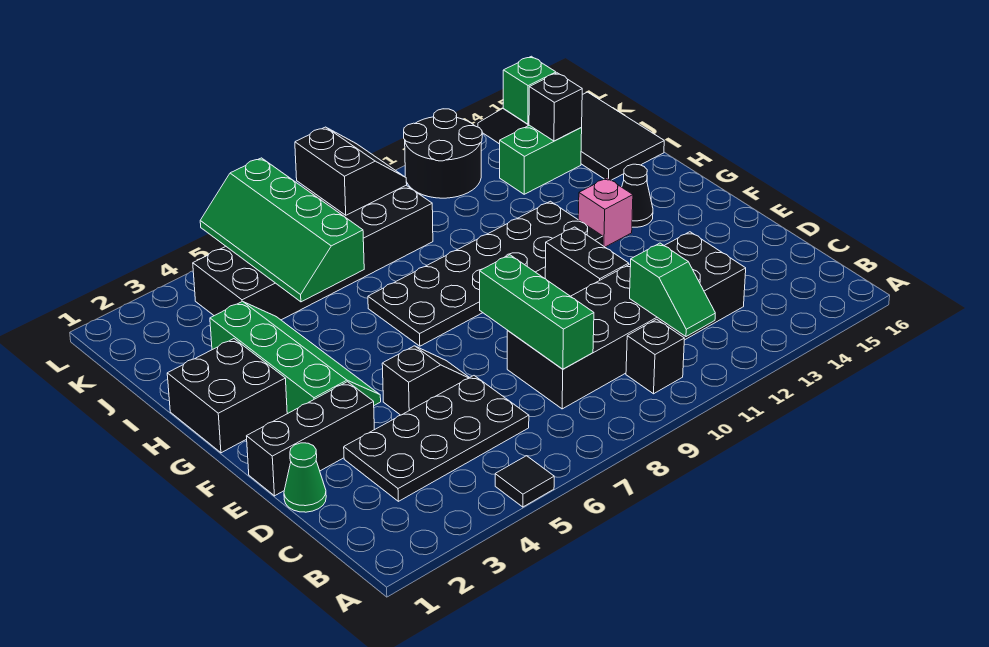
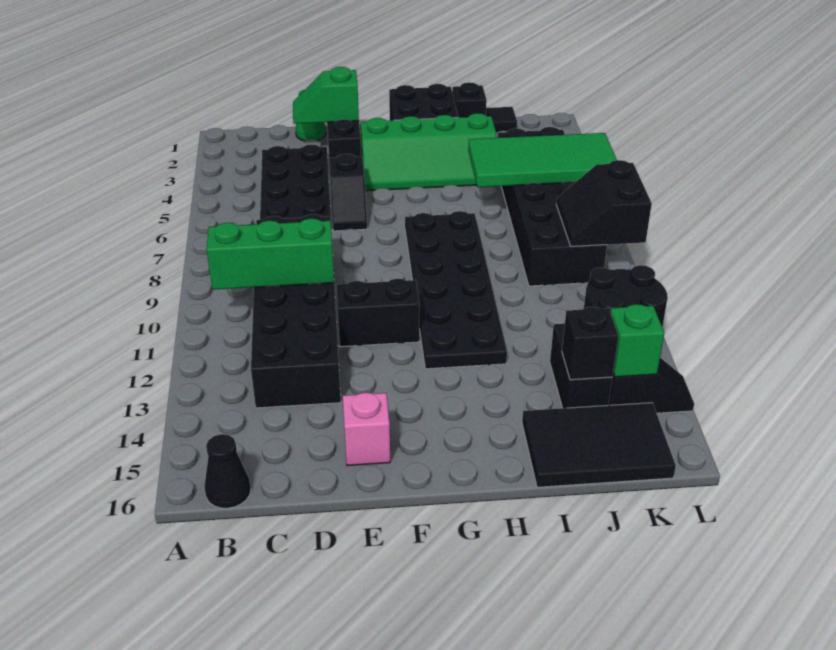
black 1x1 tile [495,456,554,507] -> black 1x1 tile moved to [486,107,517,133]
black 1x1 brick [626,319,684,394] -> black 1x1 brick moved to [452,82,487,118]
green 1x2 slope [630,243,715,337] -> green 1x2 slope moved to [293,67,359,124]
green 1x3 brick [480,255,594,369] -> green 1x3 brick moved to [207,218,334,289]
pink 1x1 brick [578,178,633,247] -> pink 1x1 brick moved to [343,392,390,466]
black 1x1 cone [622,164,653,227] -> black 1x1 cone moved to [204,434,251,508]
green 2x4 slope [200,158,364,302] -> green 2x4 tile [468,133,617,187]
green 1x2 brick [500,125,582,194] -> black 1x2 brick [550,324,612,408]
black 2x2 slope [295,127,407,215] -> black 2x2 slope turned to [556,160,652,246]

